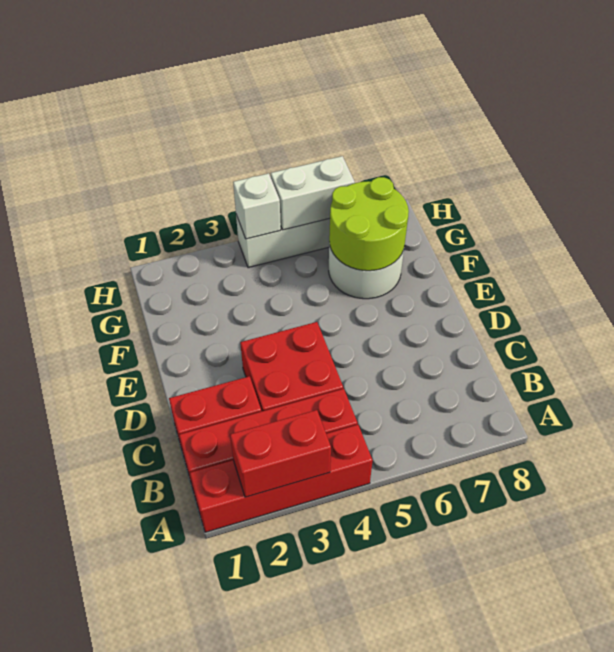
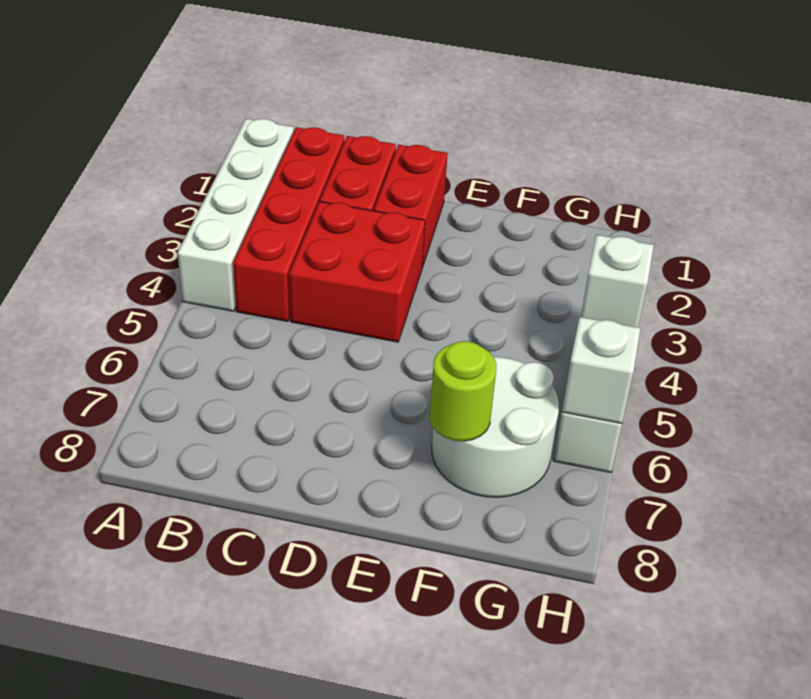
red 1x4 brick [190,425,373,532] -> white 1x4 brick [178,119,294,311]
red 1x2 brick [230,410,331,497] -> red 1x2 brick moved to [374,145,448,267]
lime 2x2 round brick [329,177,409,271] -> lime 1x1 round brick [430,341,496,441]
white 1x2 brick [271,156,355,230] -> white 1x1 brick [562,317,640,424]

